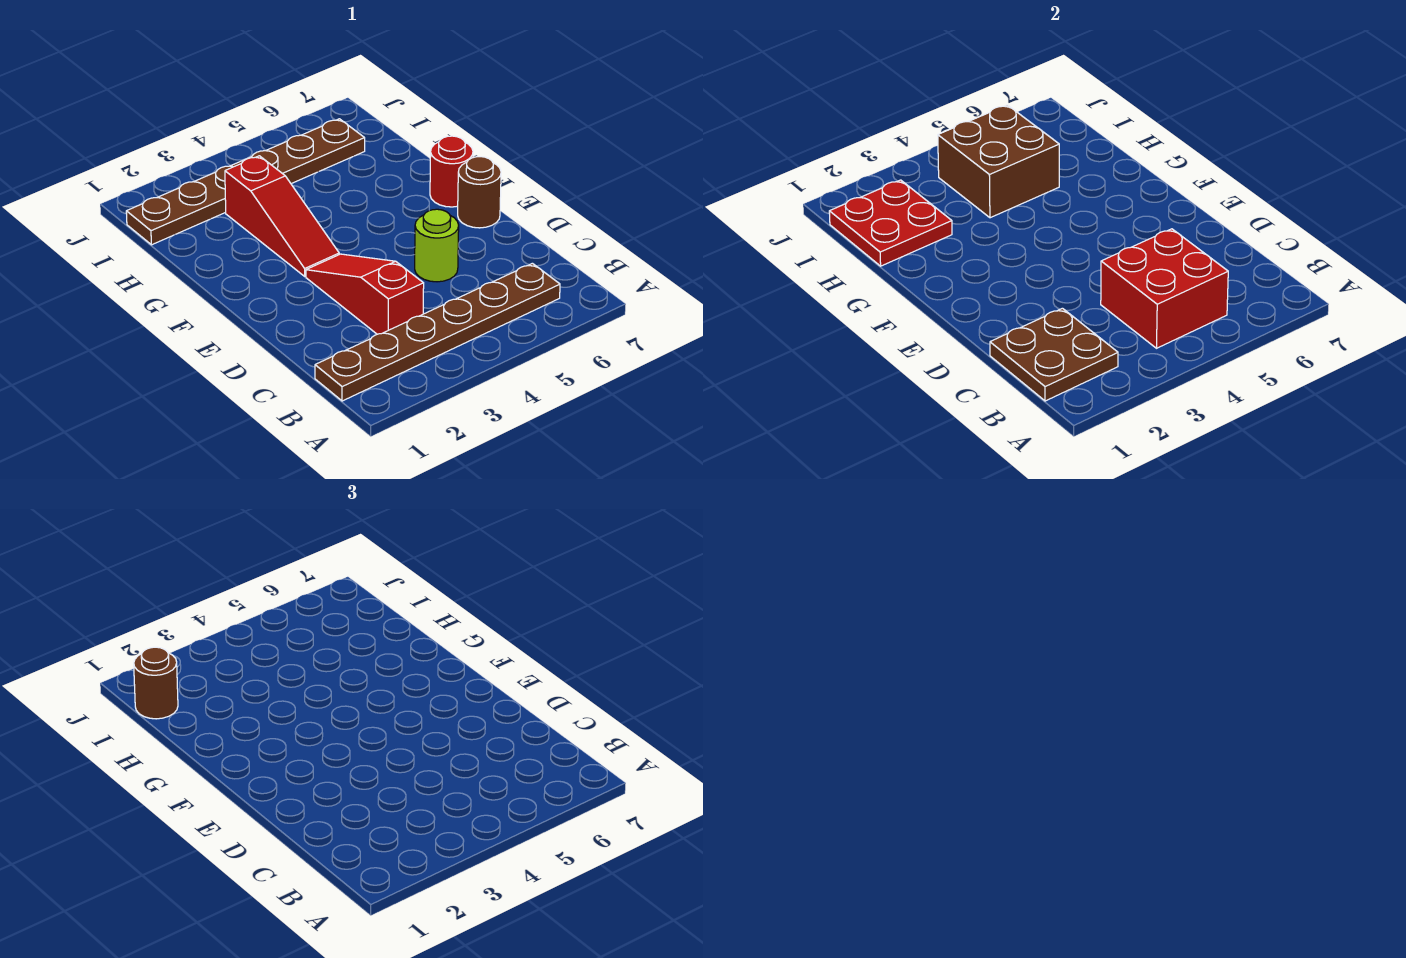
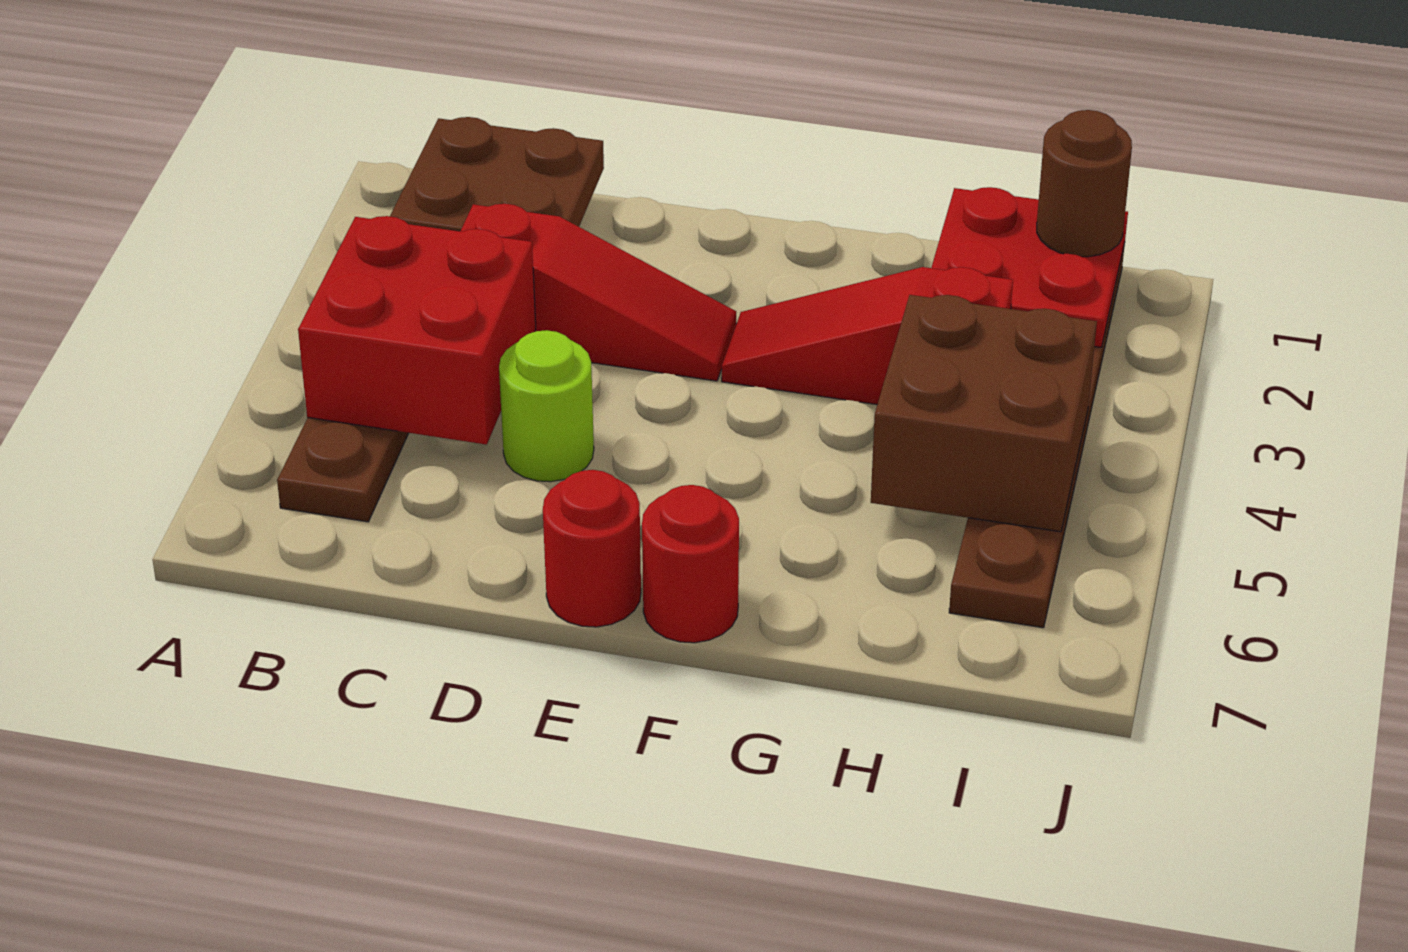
brown 1x1 round brick [458,157,501,228] -> red 1x1 round brick [543,470,641,627]

